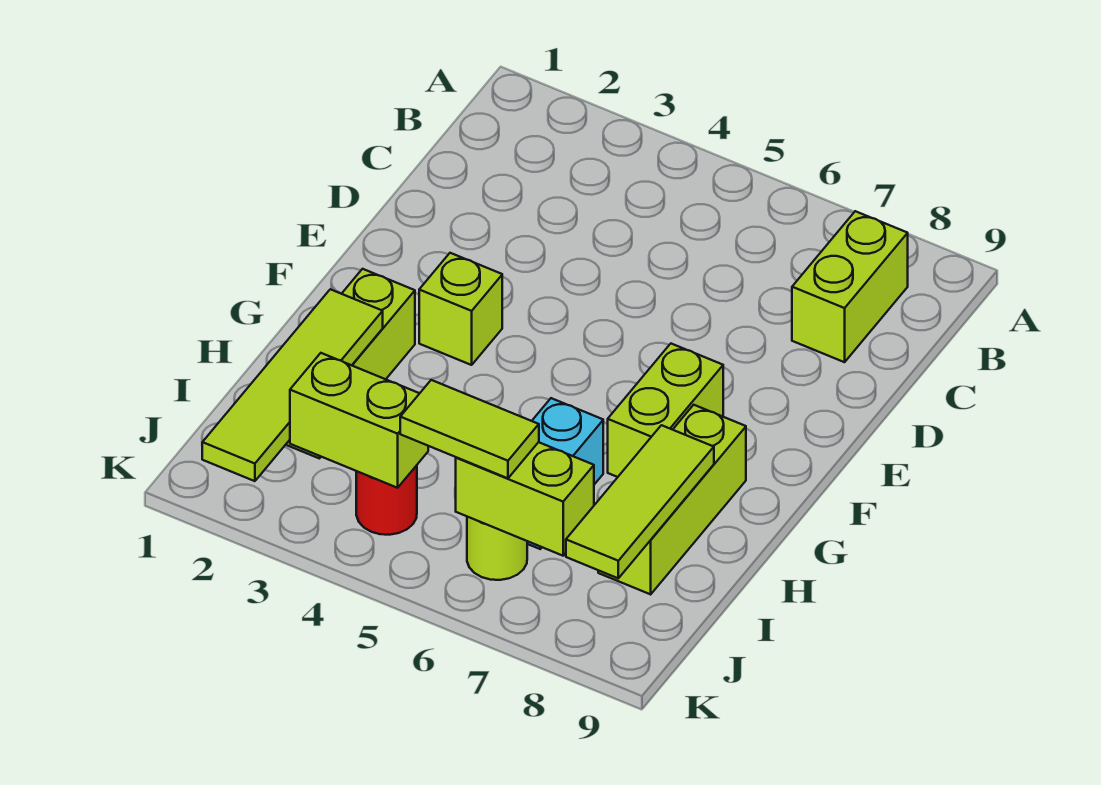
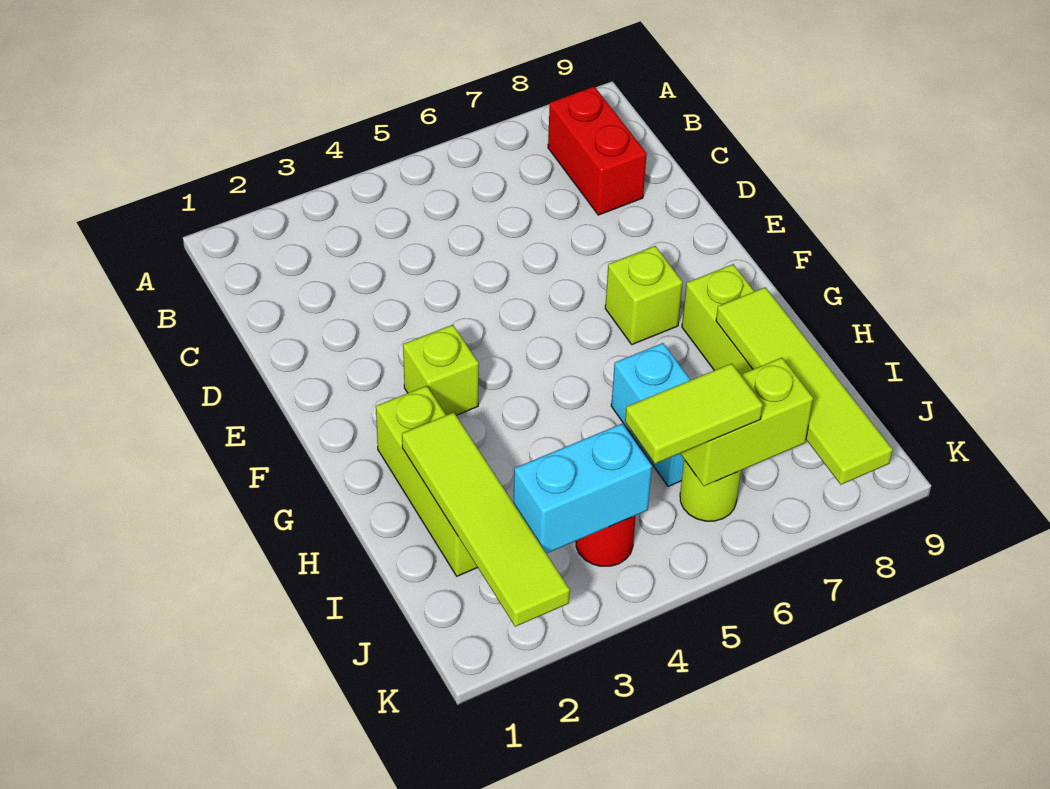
lime 1x2 brick [792,211,908,362] -> red 1x2 brick [548,86,647,215]
lime 1x2 brick [608,344,723,477] -> lime 1x1 brick [605,246,683,345]
lime 1x3 tile [566,425,714,578] -> lime 1x4 tile [716,287,893,485]
lime 1x2 brick [290,353,428,488] -> cyan 1x2 brick [513,424,652,554]

